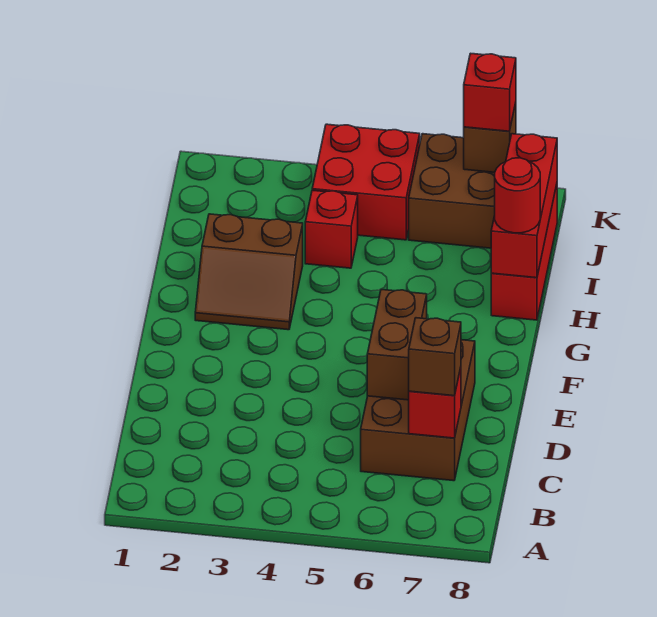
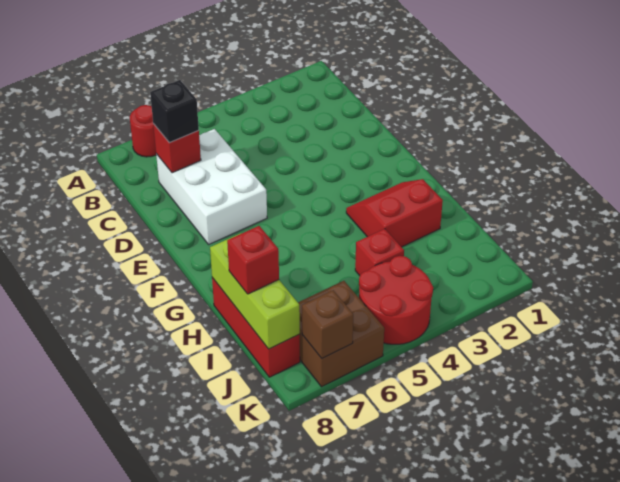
brown 2x3 brick [361,340,475,481] -> white 2x3 brick [156,129,267,244]
brown 1x1 brick [409,318,461,396] -> black 1x1 brick [150,80,199,143]
brown 1x2 brick [367,289,427,400] -> none
brown 2x2 slope [195,214,303,330] -> red 2x2 slope [346,179,443,247]
red 1x3 brick [491,134,557,278] -> lime 1x3 brick [210,233,300,349]
red 1x1 round brick [495,158,540,233] -> red 1x1 round brick moved to [130,105,156,157]
red 2x2 brick [312,124,420,240] -> red 2x2 round brick [359,256,433,344]
red 1x1 brick [464,53,516,131] -> red 1x1 brick moved to [227,226,279,294]

